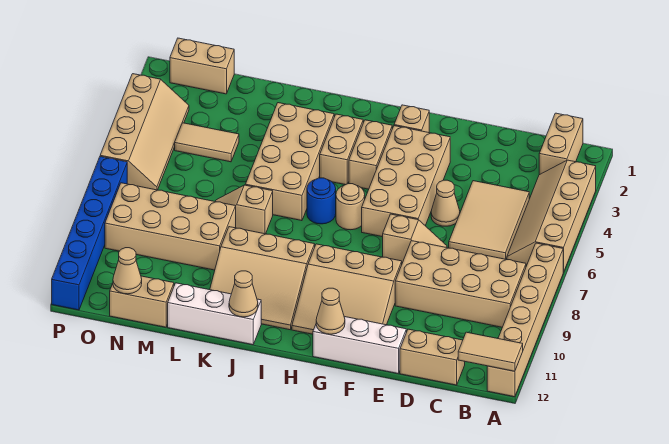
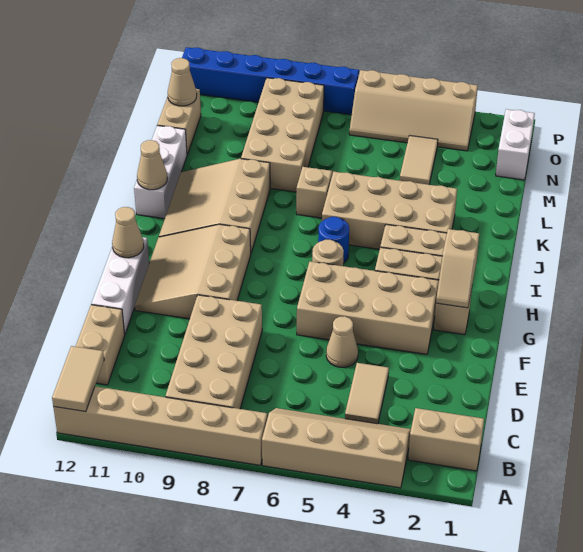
tan 2x3 tile [449,181,529,259] -> tan 1x2 tile [345,363,389,424]
tan 1x2 slope [383,214,447,263] -> tan 1x2 slope moved to [436,229,479,308]
tan 1x2 brick [170,38,234,94] -> white 1x2 brick [496,109,535,180]

